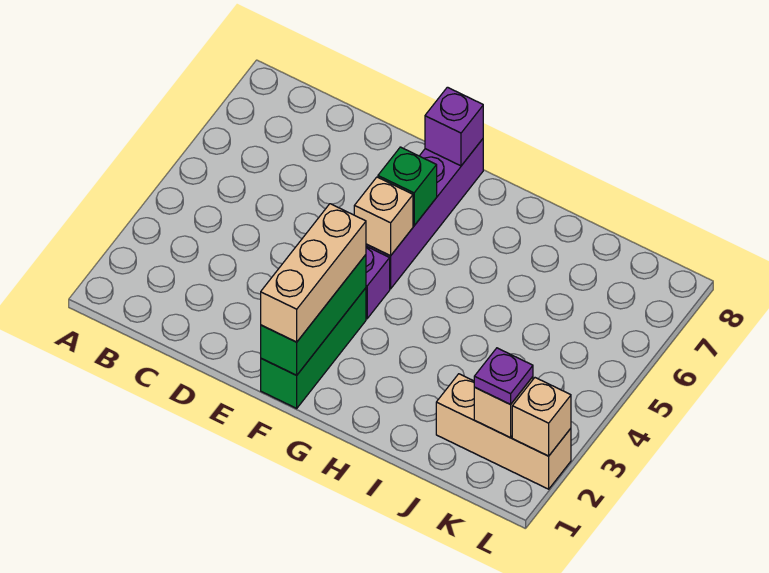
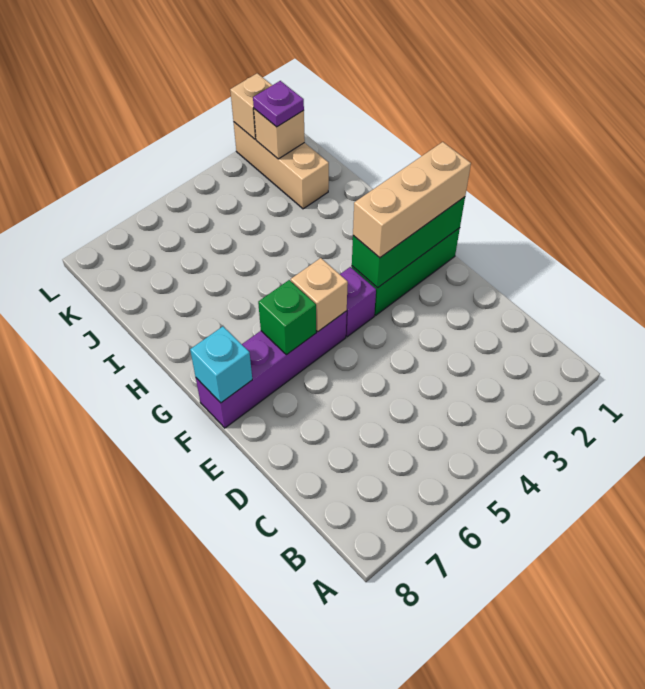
purple 1x1 brick [425,87,483,166] -> cyan 1x1 brick [190,327,252,403]

